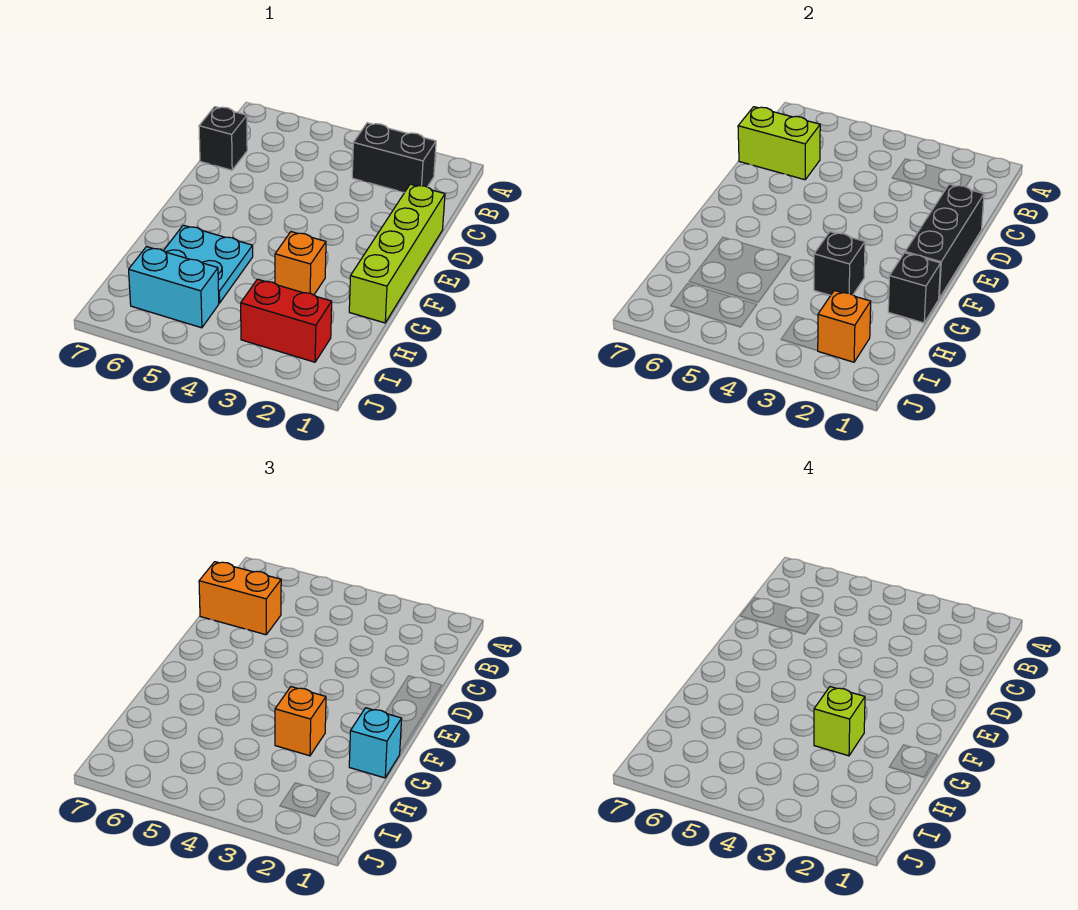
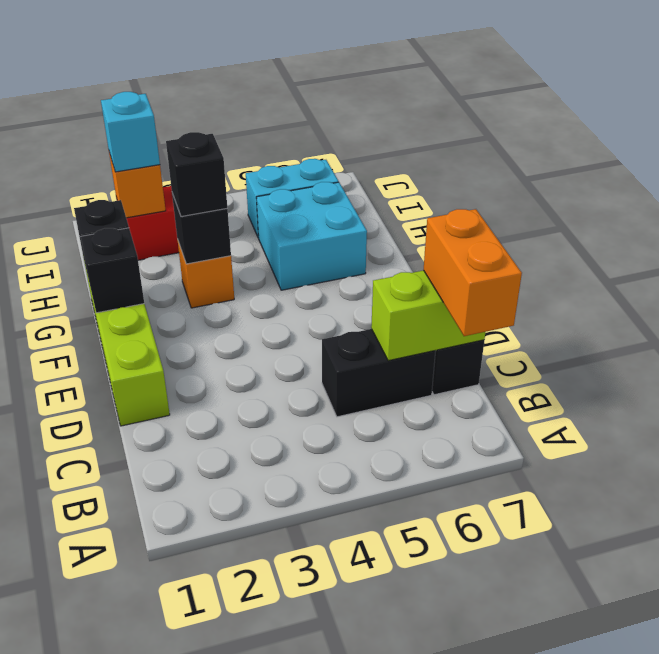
black 1x2 brick [352,123,436,192] -> black 1x2 brick moved to [322,329,436,417]
orange 1x2 brick [199,562,281,635] -> orange 1x2 brick turned to [423,209,522,336]
black 1x3 brick [905,184,984,298] -> black 1x1 brick [81,228,144,313]
cyan 1x1 brick [349,708,402,778] -> cyan 1x1 brick moved to [101,92,160,172]
orange 1x1 brick [275,687,326,756] -> black 1x1 brick [166,132,227,217]
lime 1x1 brick [814,687,865,756] -> none
cyan 2x2 plate [164,225,253,303] -> cyan 2x2 brick [256,182,367,290]

